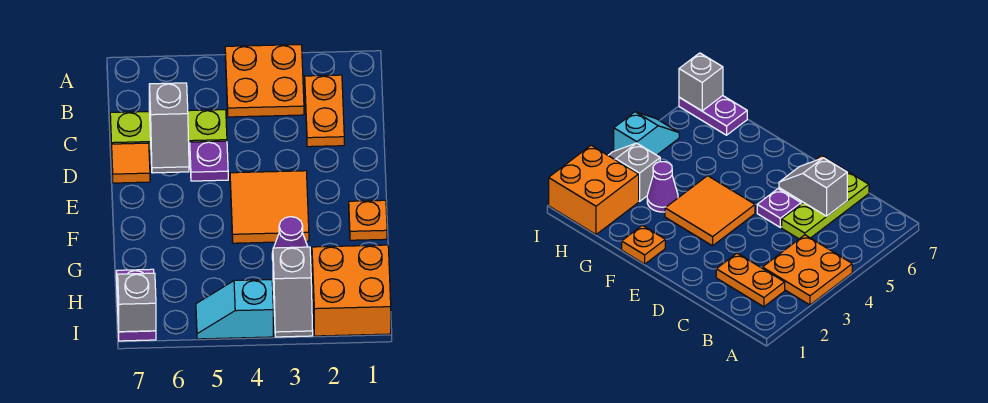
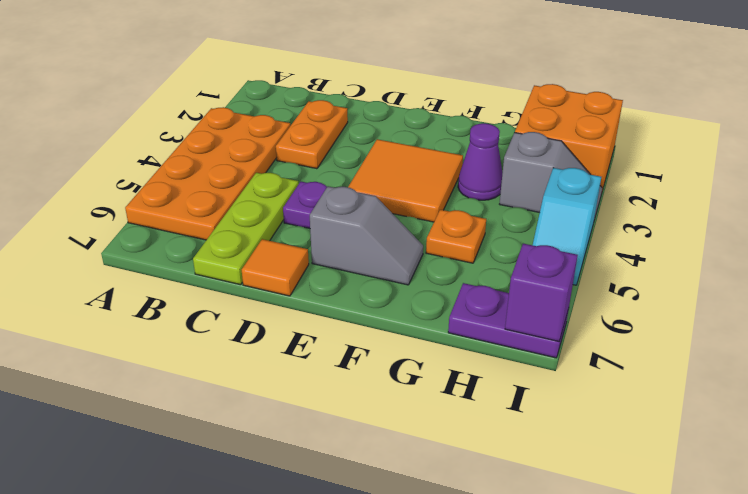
orange 2x2 plate [225,45,304,117] -> orange 2x4 plate [125,107,290,240]
orange 1x2 plate [305,75,344,147] -> orange 1x2 plate turned to [276,100,348,169]
grey 1x2 slope [149,83,189,173] -> grey 1x2 slope moved to [310,186,423,285]
orange 1x1 plate [349,200,387,240] -> orange 1x1 plate moved to [426,210,486,263]
grey 1x1 brick [118,273,156,332] -> purple 1x1 brick [505,244,578,341]

